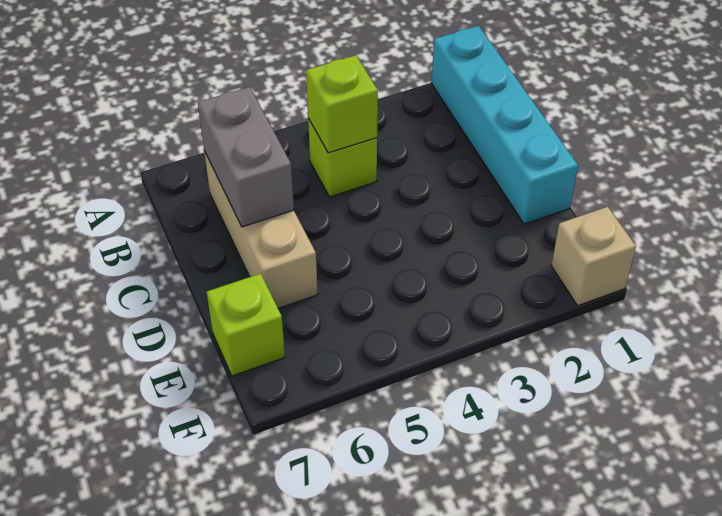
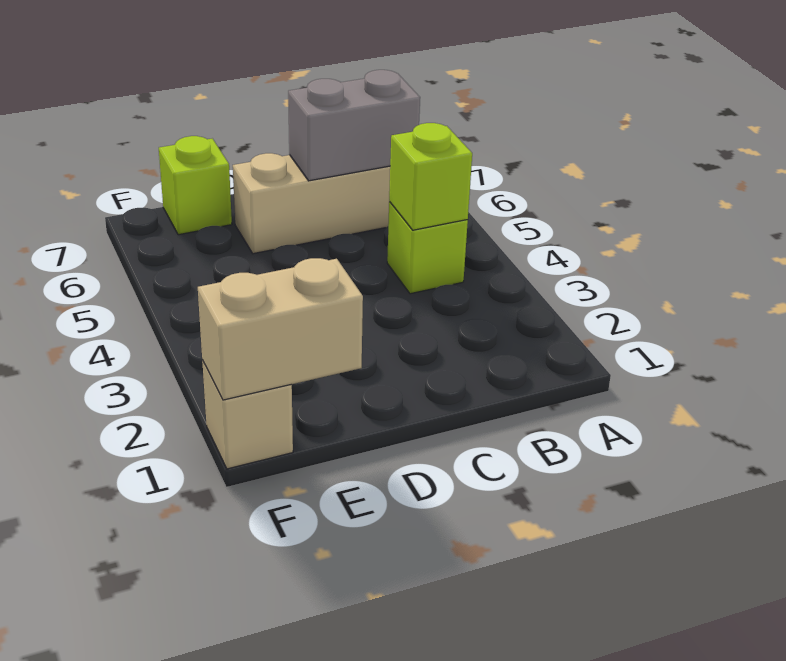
cyan 1x4 brick [432,26,578,224] -> none
none -> tan 1x2 brick [198,258,363,400]

